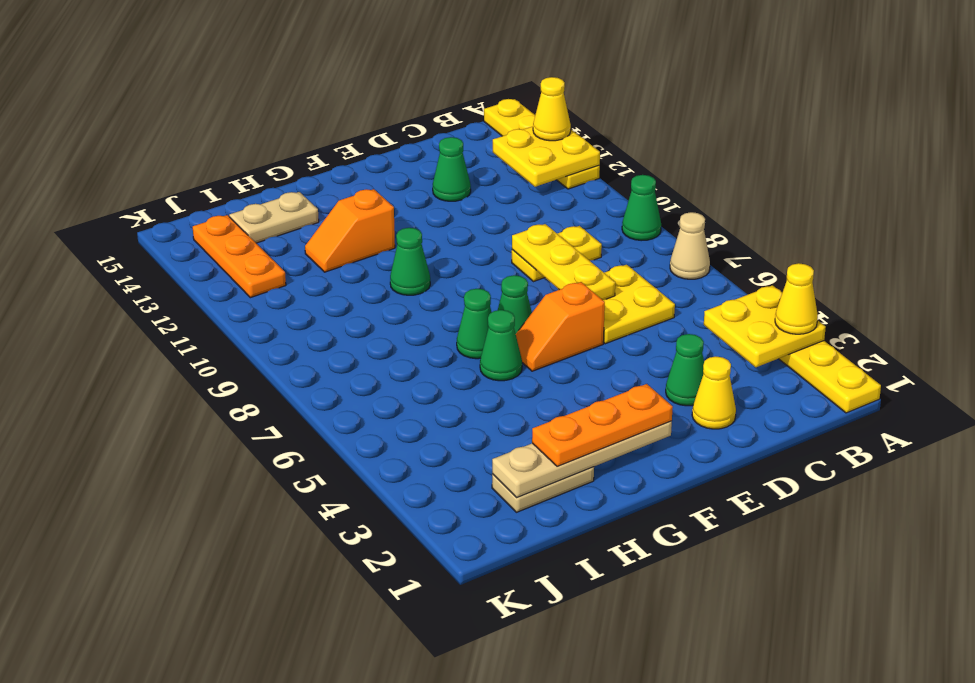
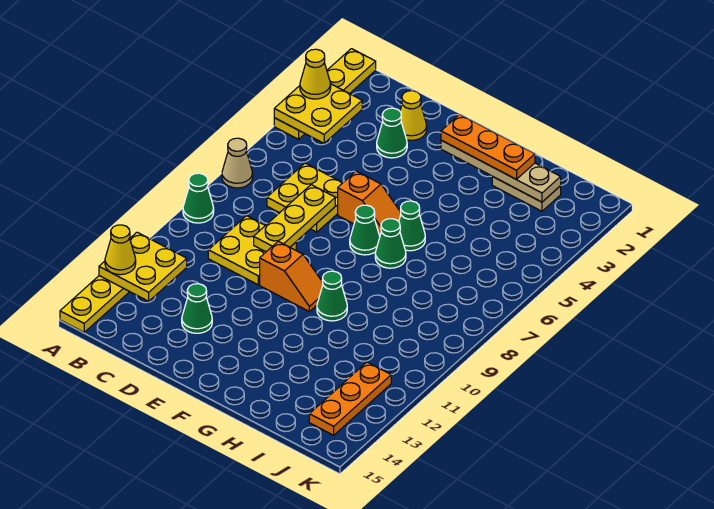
yellow 1x2 plate [512,226,602,282] -> yellow 2x2 plate [208,216,296,285]
orange 1x2 slope [305,189,395,272] -> orange 1x2 slope moved to [260,241,323,311]
tan 1x2 plate [229,192,319,243] -> none

